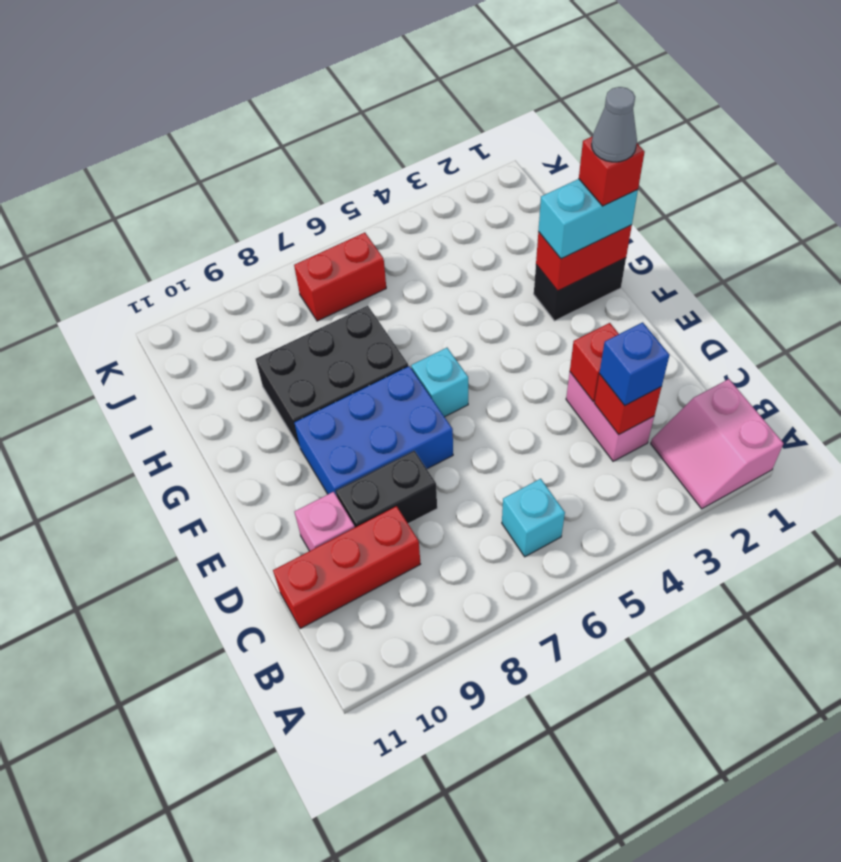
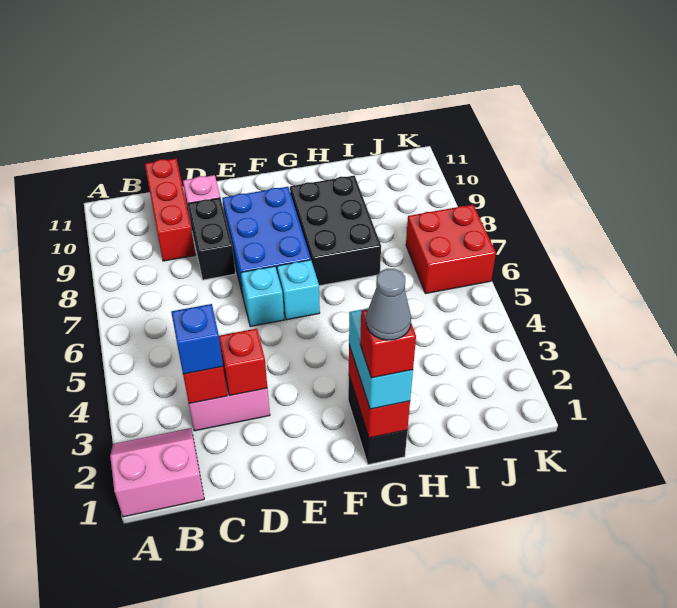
cyan 1x1 brick [502,479,565,557] -> cyan 1x1 brick moved to [241,266,284,327]
red 1x2 brick [294,233,386,321] -> red 2x2 brick [406,205,496,294]

